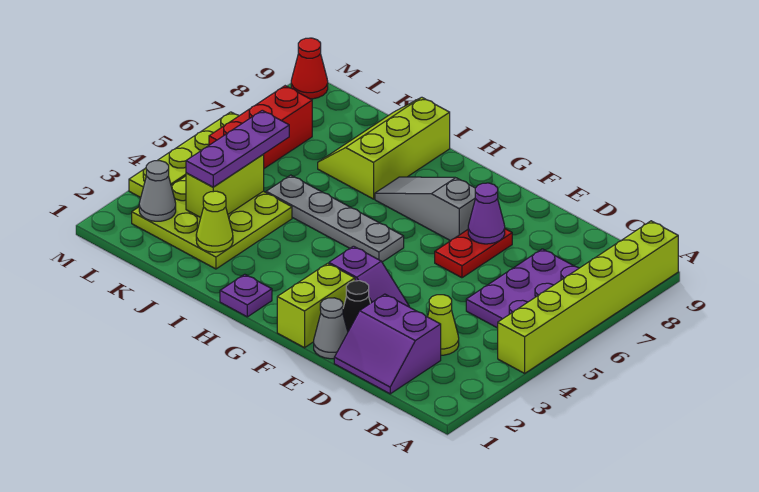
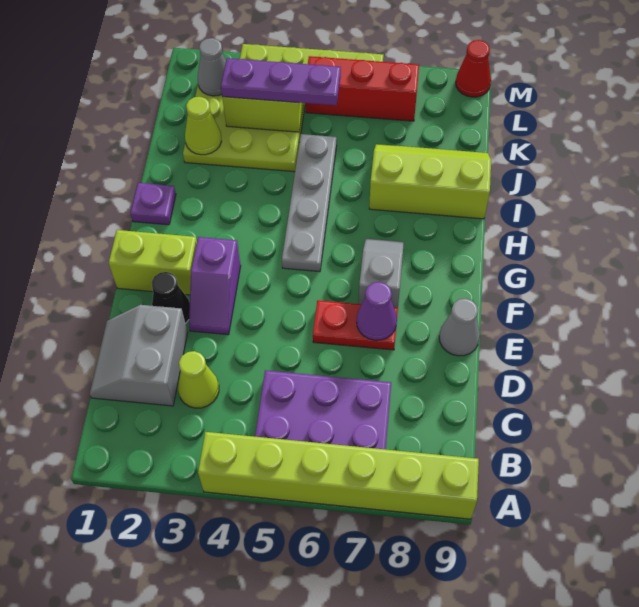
purple 2x2 slope [334,294,441,394] -> grey 2x2 slope [90,305,188,406]
grey 1x1 cone [314,298,348,359] -> grey 1x1 cone moved to [439,298,480,356]
grey 1x3 slope [375,177,475,241] -> grey 1x2 slope [359,239,404,307]

